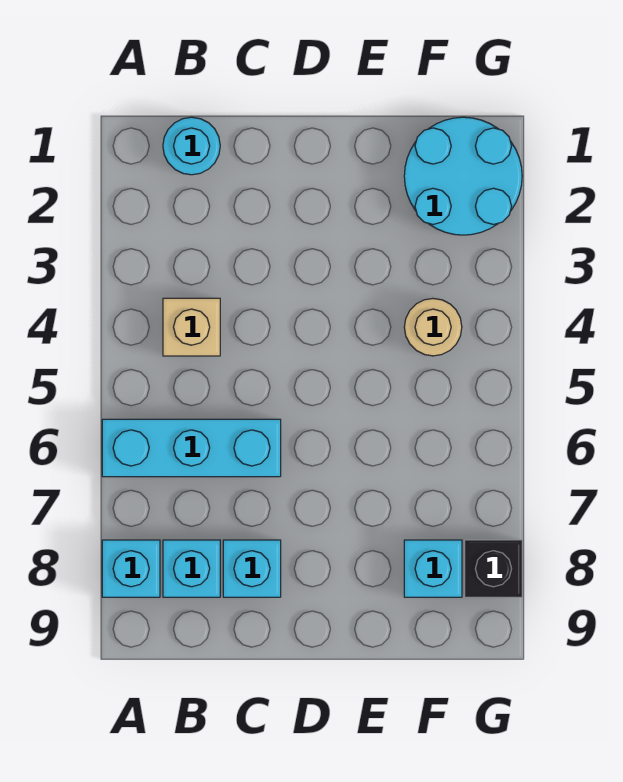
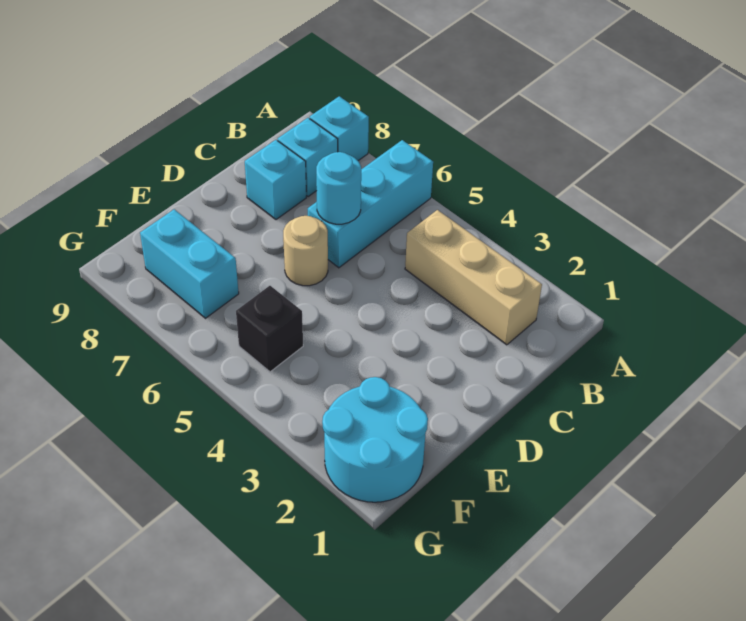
cyan 1x1 round brick [163,117,220,175] -> cyan 1x1 round brick moved to [316,152,361,224]
tan 1x1 brick [163,298,220,356] -> tan 1x3 brick [405,210,542,345]
tan 1x1 round brick [404,299,462,356] -> tan 1x1 round brick moved to [283,216,328,286]
cyan 1x1 brick [404,540,462,597] -> cyan 1x2 brick [140,209,239,318]
black 1x1 brick [465,540,522,597] -> black 1x1 brick moved to [236,286,303,372]

